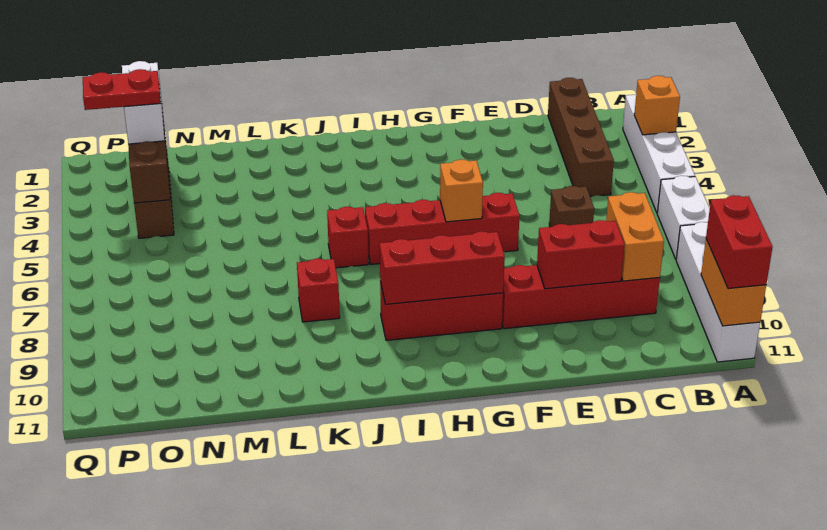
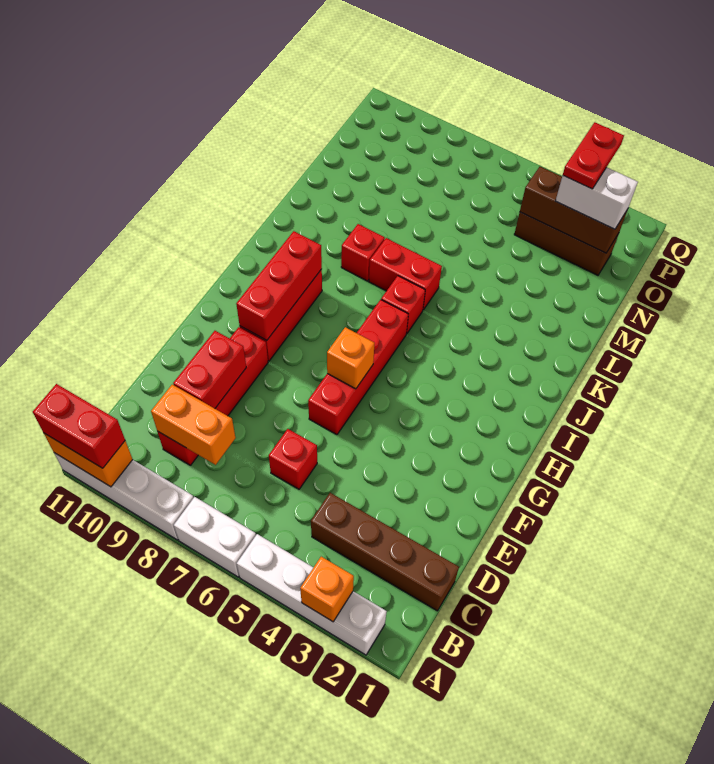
brown 1x1 brick [549,186,594,227] -> red 1x1 brick [269,429,317,489]
none -> red 1x2 brick [369,238,442,310]

